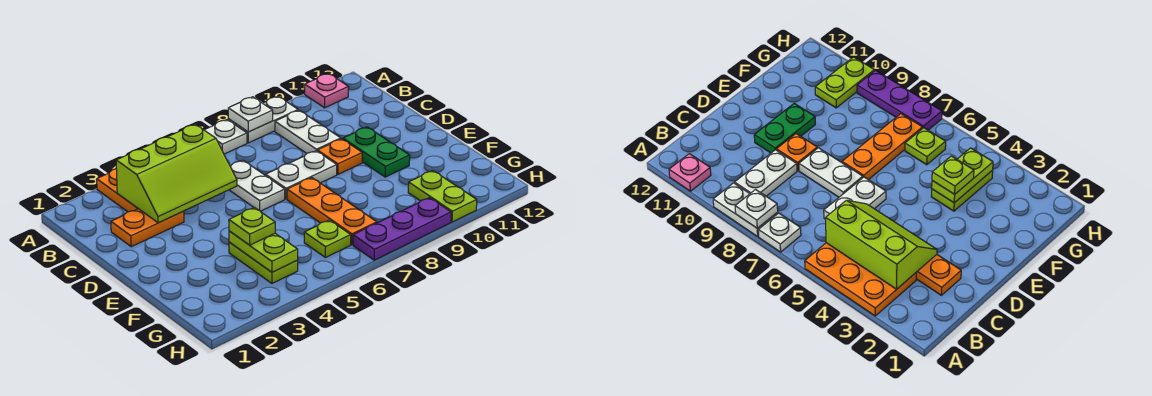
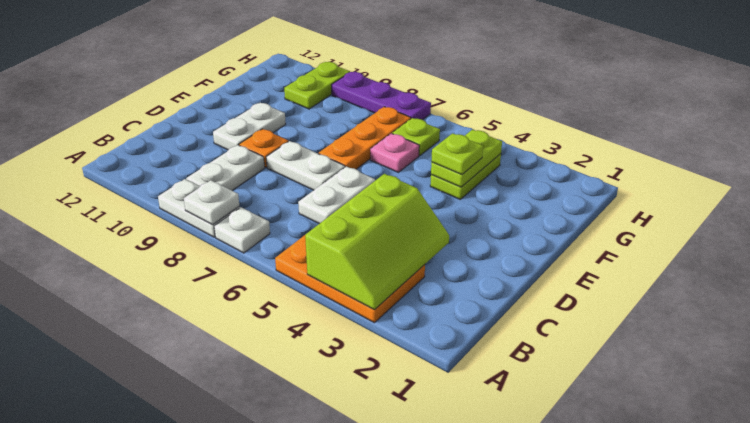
pink 1x1 plate [305,73,349,108] -> pink 1x1 plate moved to [370,133,419,172]
lime 2x3 slope [116,124,237,223] -> lime 2x3 slope turned to [305,174,449,310]
orange 1x2 plate [111,209,184,247] -> none
green 1x2 plate [343,127,410,177] -> white 1x2 plate [213,103,286,150]

